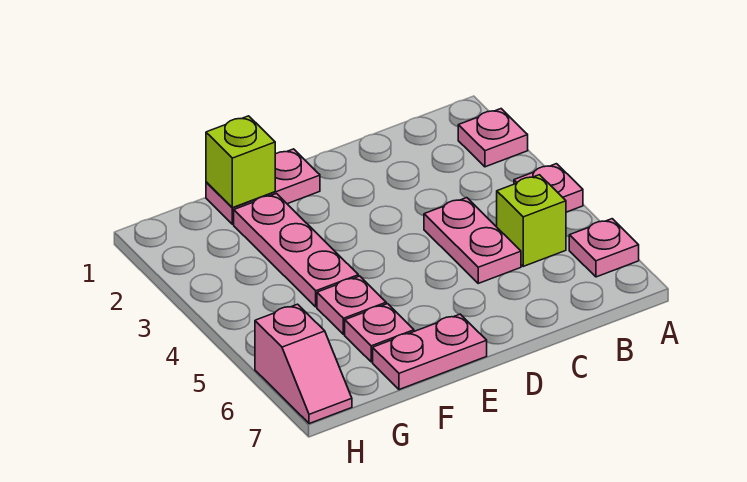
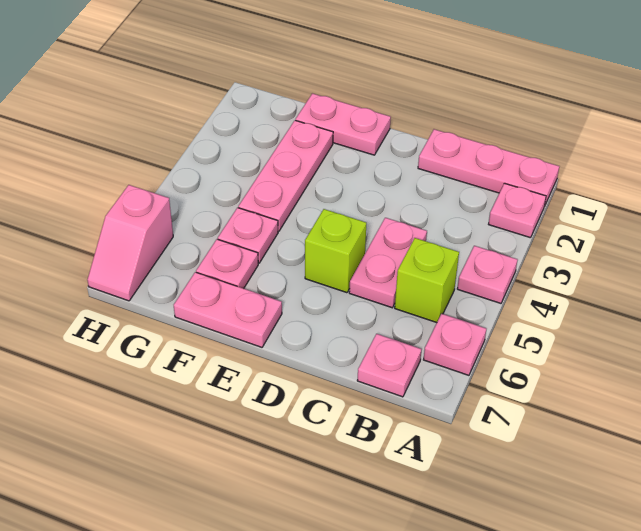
none -> pink 1x3 plate [418,129,559,207]
none -> pink 1x1 plate [357,334,421,397]
lime 1x1 brick [206,116,275,208] -> lime 1x1 brick moved to [305,209,366,293]

